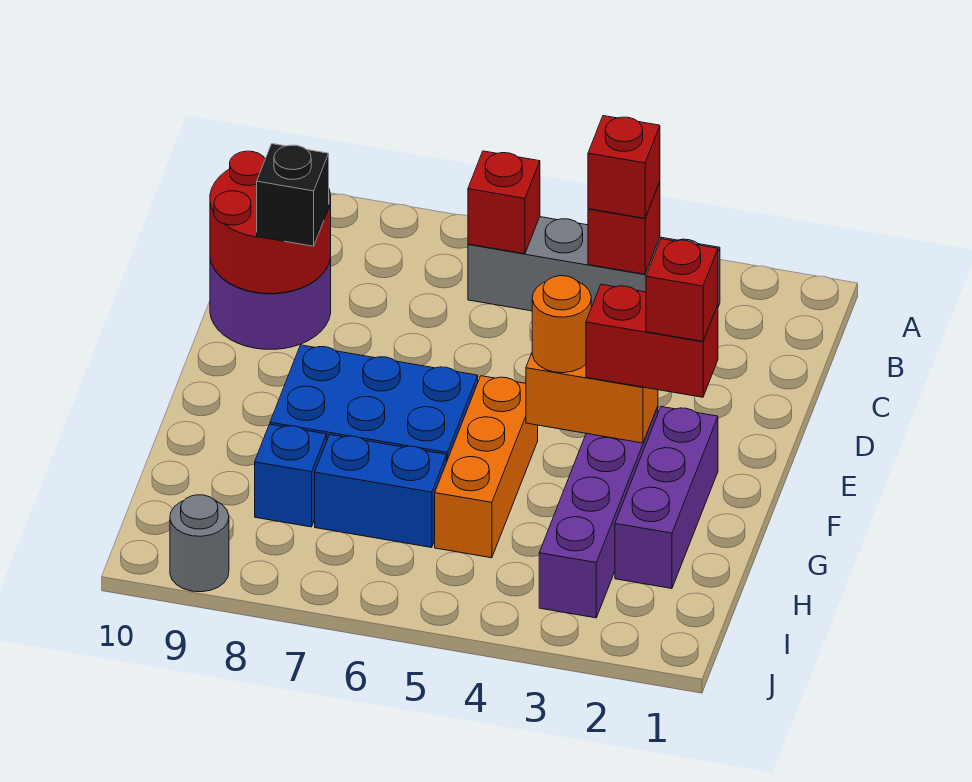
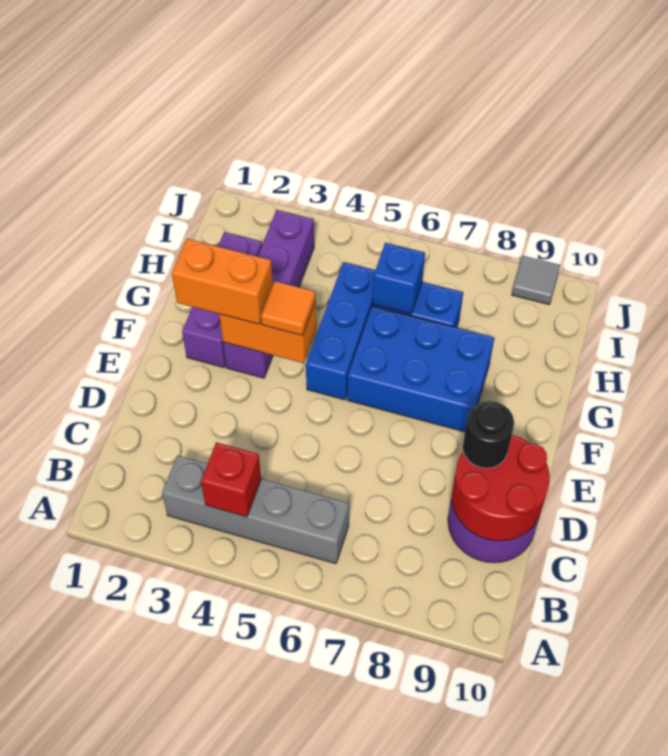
red 1x1 brick [588,116,660,218] -> none
red 1x1 brick [468,151,540,254] -> none
black 1x1 brick [257,144,329,246] -> black 1x1 round brick [463,401,514,468]
red 1x2 brick [586,284,718,397] -> orange 1x2 brick [172,239,273,324]
red 1x1 brick [646,239,718,341] -> none
orange 1x1 round brick [532,276,591,373] -> orange 1x1 tile [261,281,316,336]
orange 1x3 brick [435,376,538,558] -> blue 1x3 brick [306,262,375,400]
blue 1x1 brick [255,424,327,527] -> blue 1x1 brick moved to [372,243,425,314]
grey 1x1 round brick [170,495,229,592] -> grey 1x1 tile [512,256,560,305]

